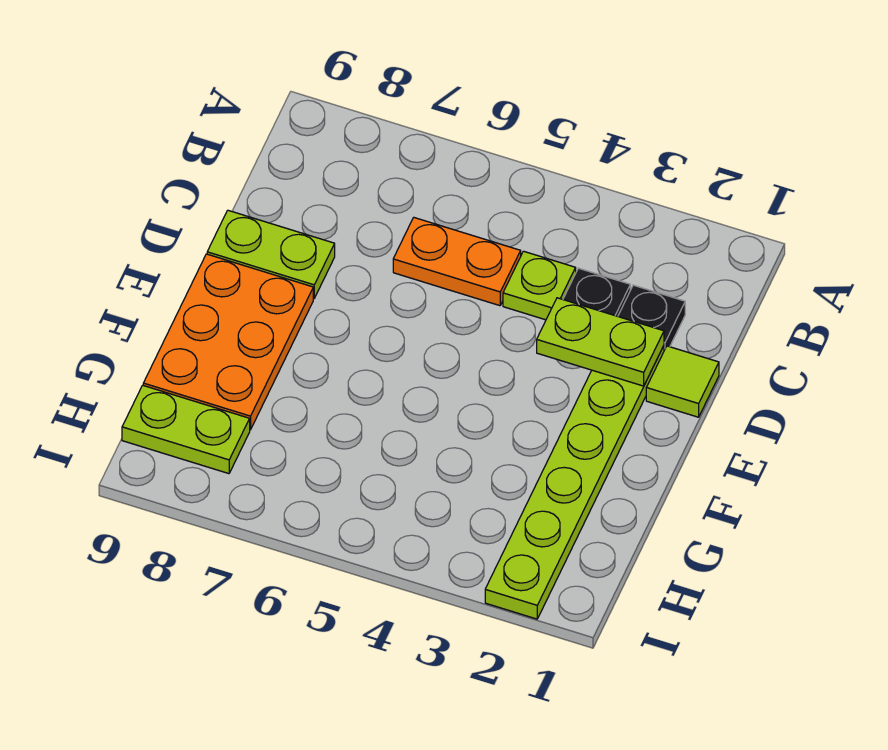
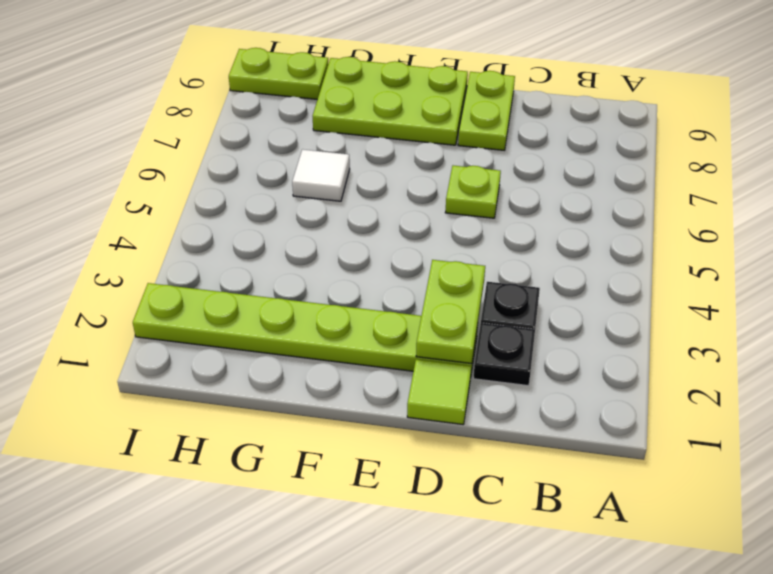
lime 1x1 plate [503,251,576,320] -> lime 1x1 plate moved to [445,165,501,218]
orange 1x2 plate [393,218,521,306] -> none
orange 2x3 plate [143,254,313,430] -> lime 2x3 plate [313,57,468,145]
none -> white 1x1 tile [292,149,350,201]
lime 1x2 plate [122,385,250,474] -> lime 1x2 plate turned to [229,48,328,99]

